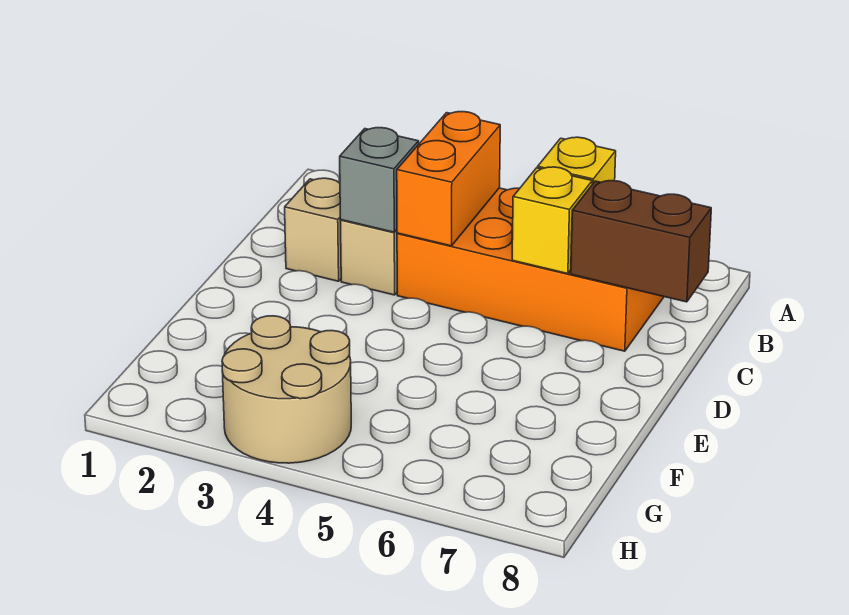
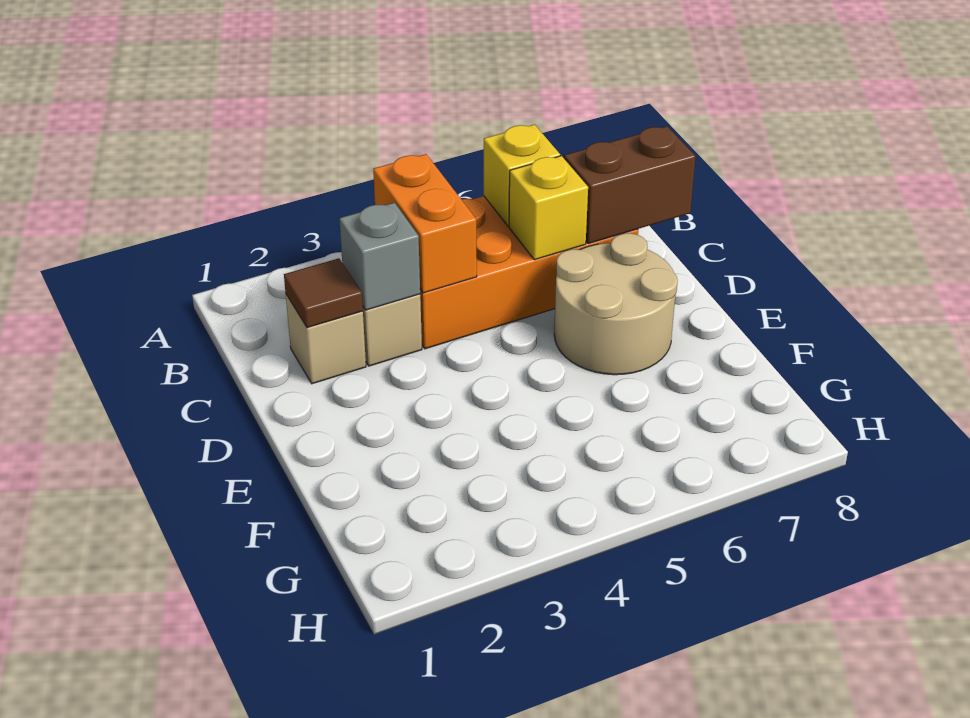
none -> brown 1x1 tile [284,258,363,328]
tan 2x2 round brick [222,316,351,463] -> tan 2x2 round brick moved to [554,233,678,375]

